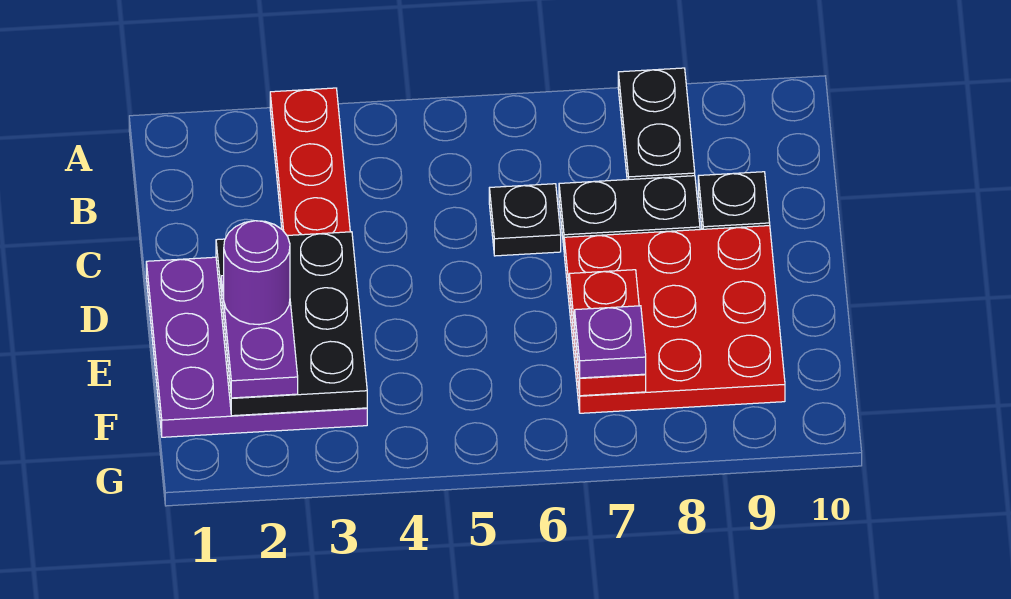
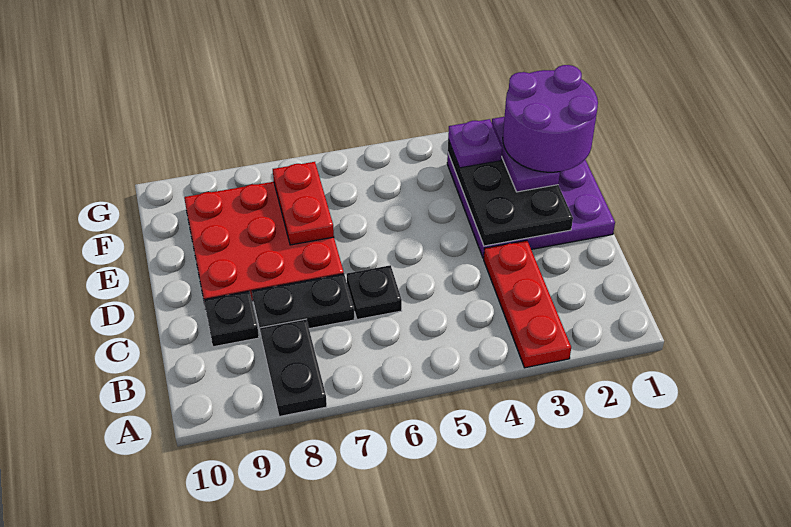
purple 1x1 round brick [224,221,290,325] -> purple 2x2 round brick [503,65,598,172]
purple 1x1 plate [575,306,646,378] -> purple 1x1 plate moved to [448,119,502,168]

